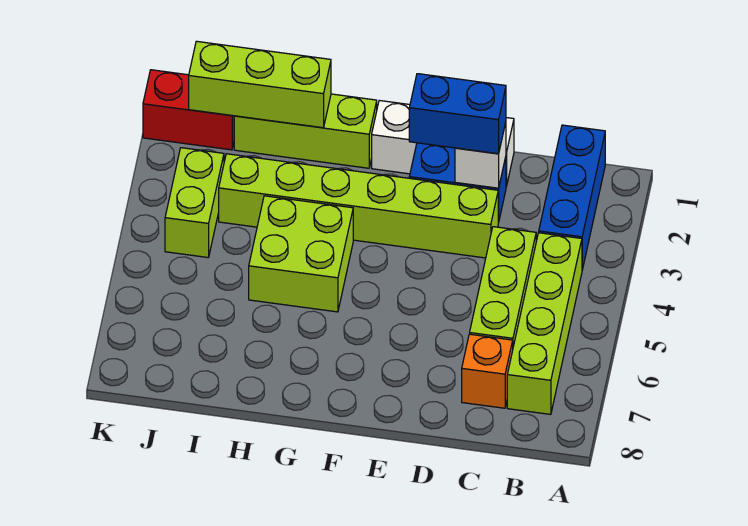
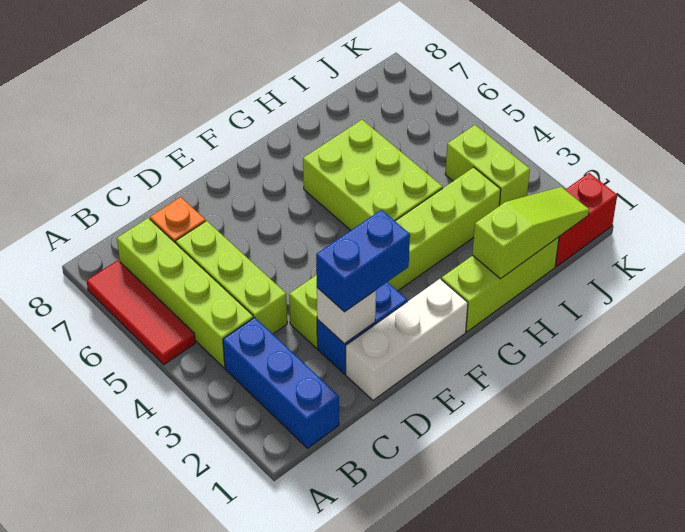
none -> red 1x3 tile [86,260,195,365]
lime 2x2 brick [249,196,353,312] -> lime 2x3 brick [303,120,443,230]
lime 1x3 brick [189,41,331,128] -> lime 1x3 slope [472,187,589,279]

